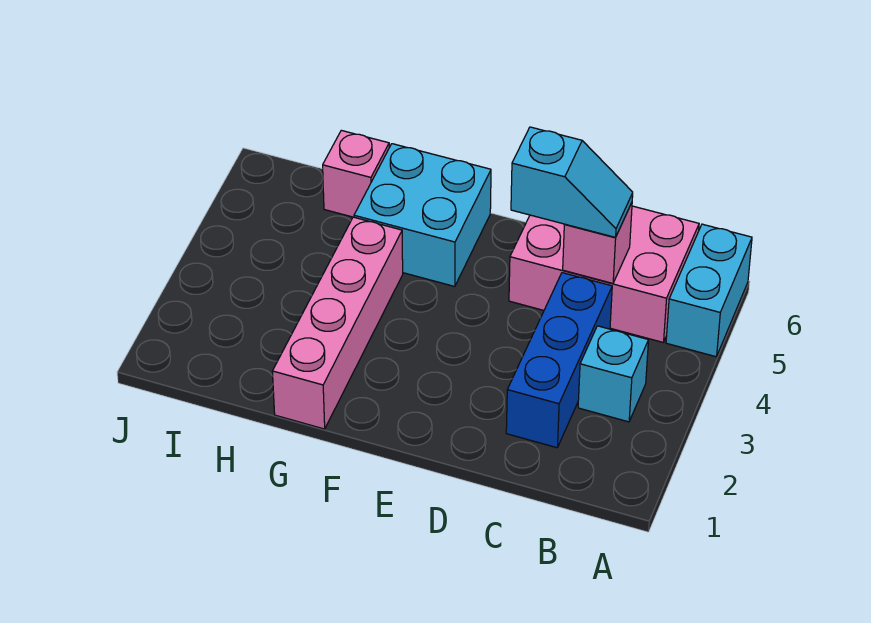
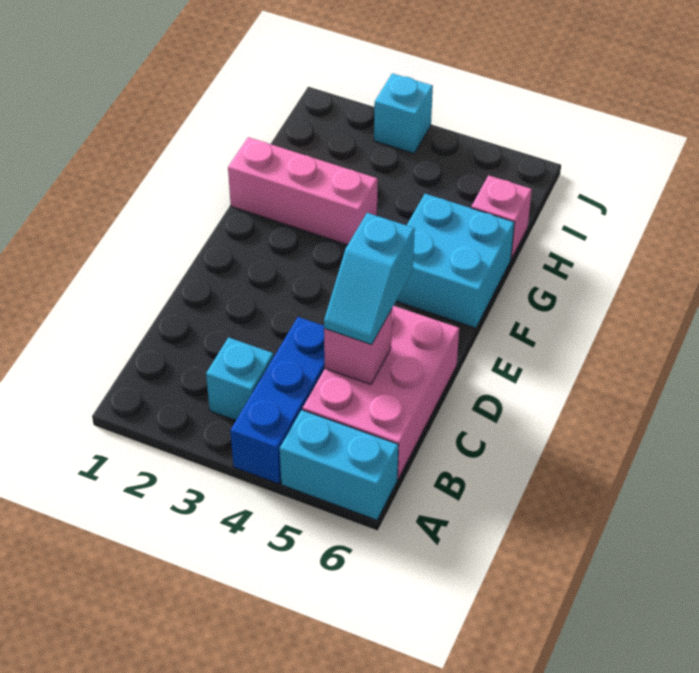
blue 1x3 brick [506,273,612,448] -> blue 1x3 brick turned to [230,317,325,484]
pink 1x4 brick [272,217,403,429] -> pink 1x3 brick [228,137,378,245]
none -> cyan 1x1 brick [374,73,433,153]

